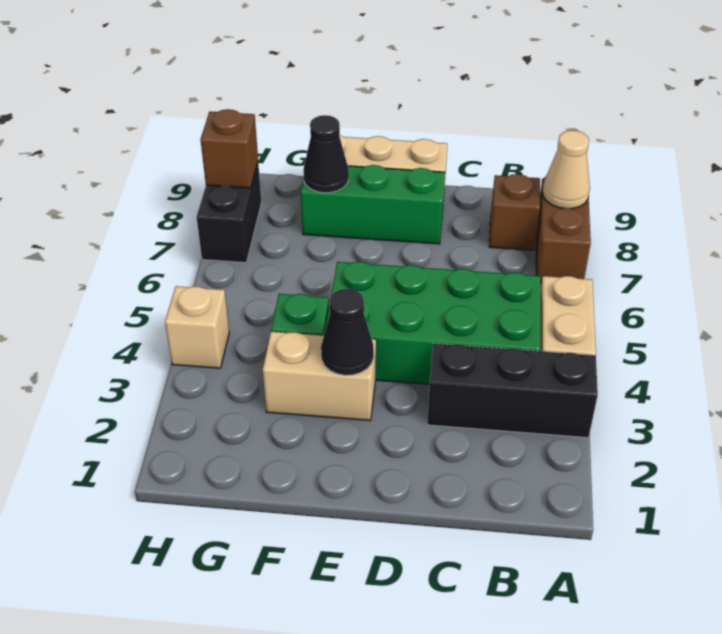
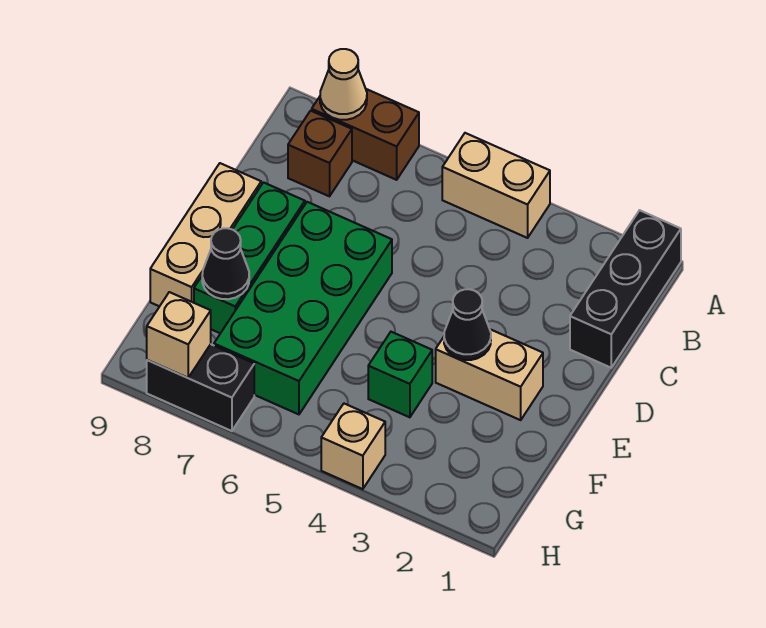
black 1x3 brick [427,343,598,438] -> black 1x3 brick moved to [570,210,681,368]
green 2x4 brick [326,262,540,384] -> green 2x4 brick moved to [214,202,392,414]
tan 1x2 brick [263,331,376,420] -> tan 1x2 brick turned to [436,329,543,420]
brown 1x1 brick [201,109,258,188] -> tan 1x1 brick [147,292,211,378]

